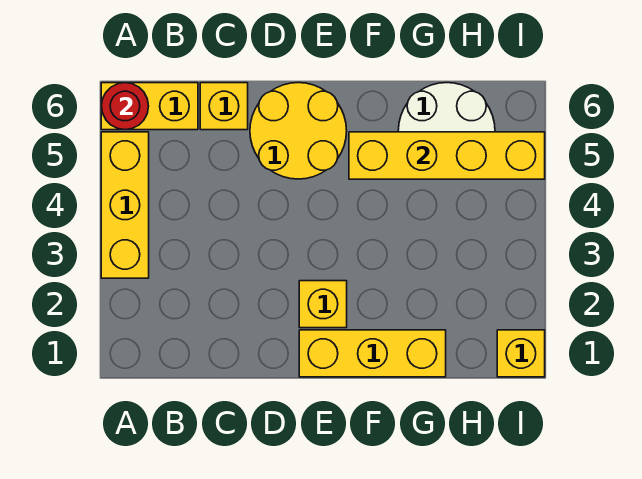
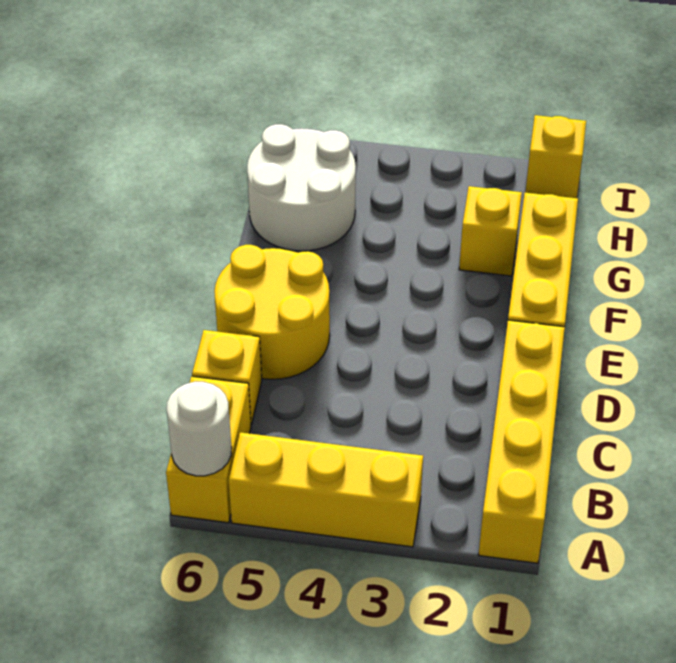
red 1x1 round brick [101,83,149,130] -> white 1x1 round brick [167,382,232,476]
yellow 1x1 brick [299,281,347,328] -> yellow 1x1 brick moved to [459,186,522,276]
yellow 1x4 brick [349,132,545,179] -> yellow 1x4 brick moved to [479,320,565,563]

